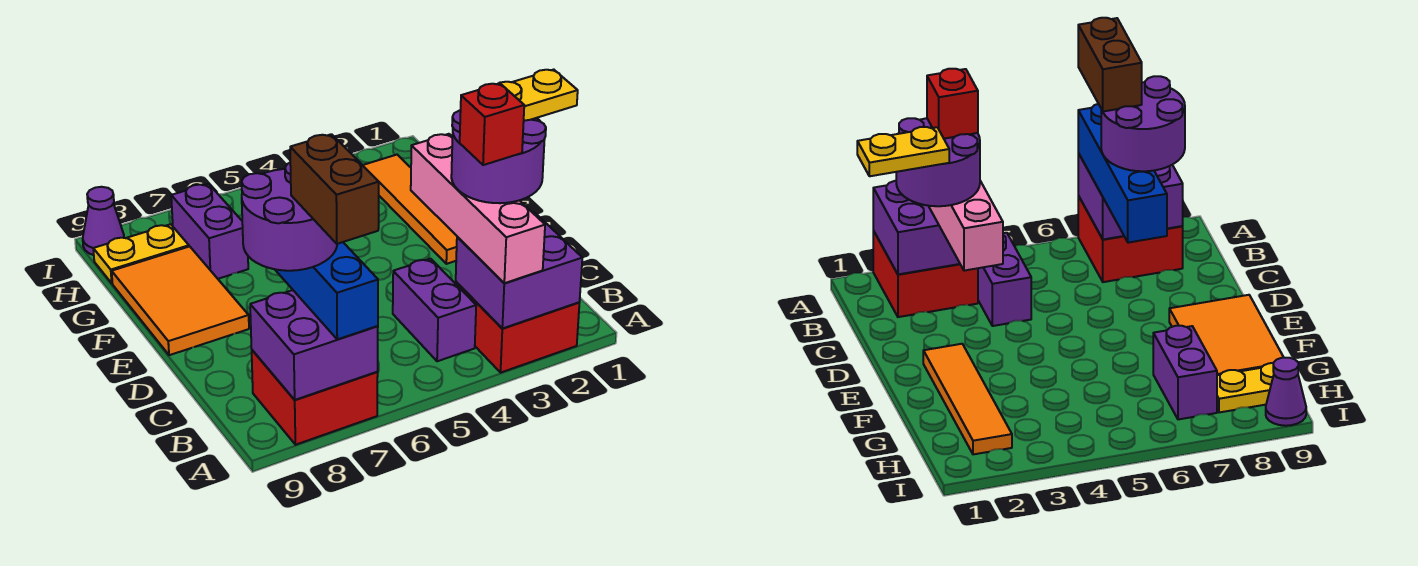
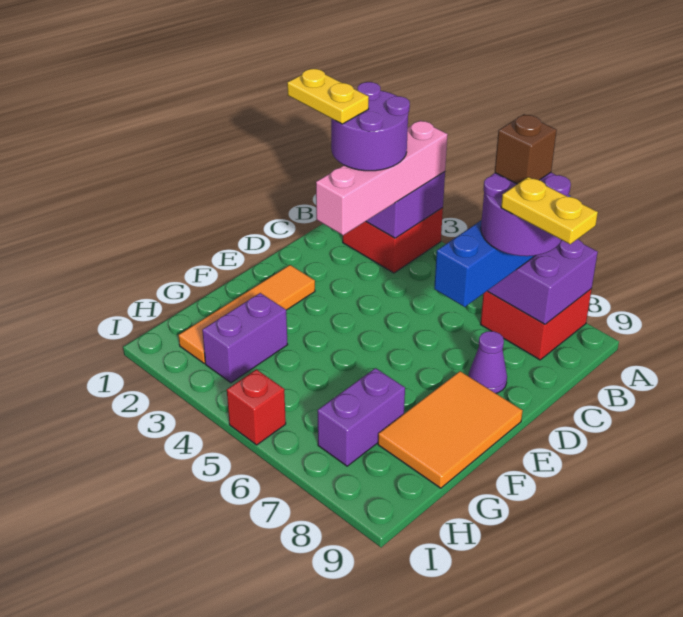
brown 1x2 brick [290,134,379,244] -> brown 1x1 brick [495,114,557,184]
red 1x1 brick [460,84,524,165] -> red 1x1 brick moved to [227,369,286,445]
purple 1x2 brick [393,259,476,361] -> purple 1x2 brick moved to [202,293,288,383]
yellow 1x2 plate [93,224,189,283] -> yellow 1x2 plate moved to [501,177,598,244]
purple 1x1 cone [83,187,124,255] -> purple 1x1 cone moved to [469,331,507,393]

